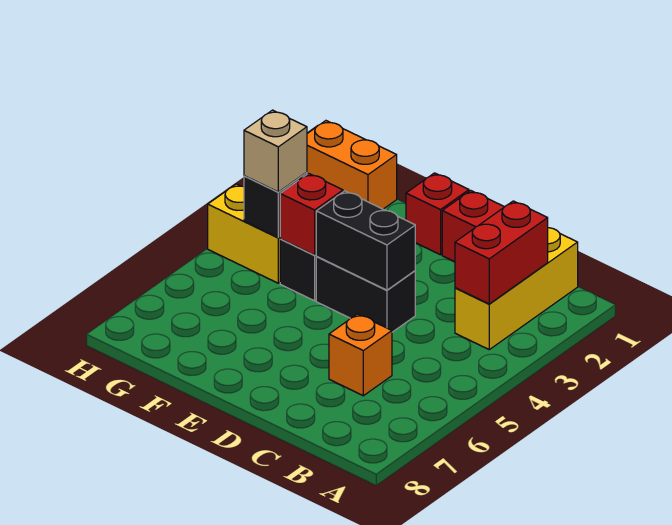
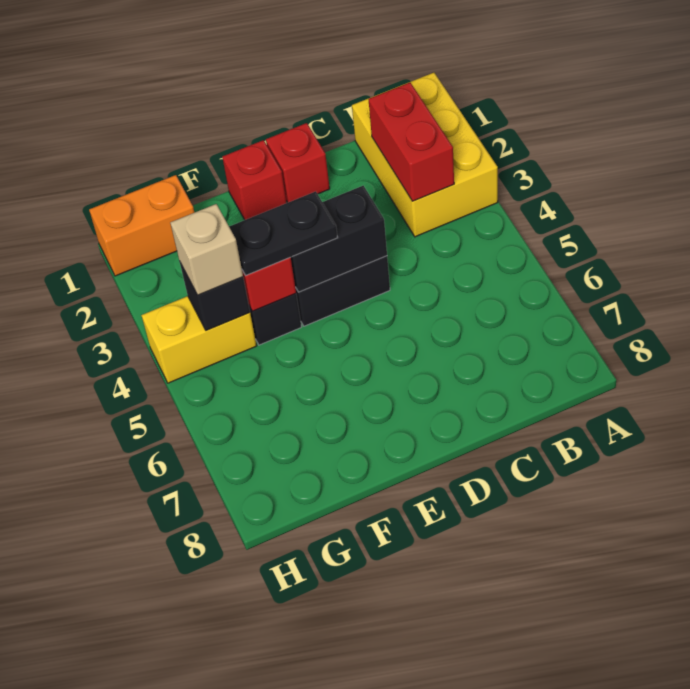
yellow 1x3 brick [455,228,578,349] -> yellow 2x3 brick [352,73,498,237]
orange 1x1 brick [329,314,392,396] -> none
none -> black 1x2 plate [229,191,338,276]

